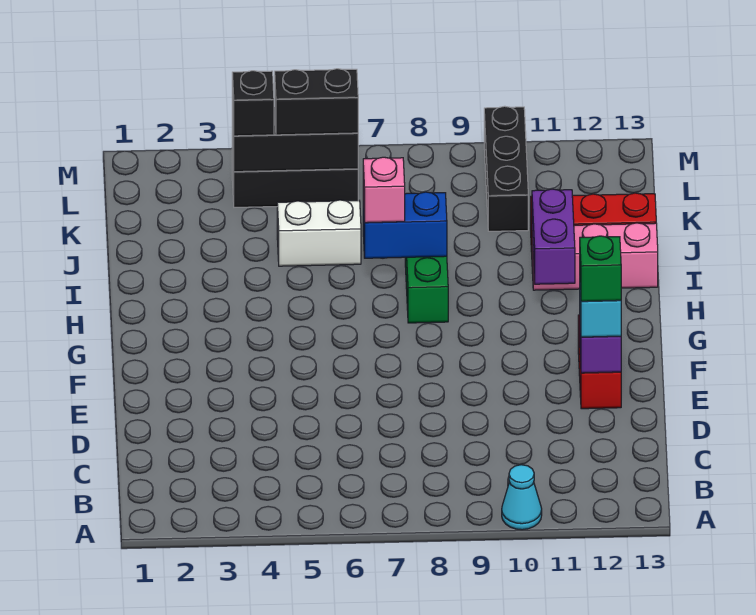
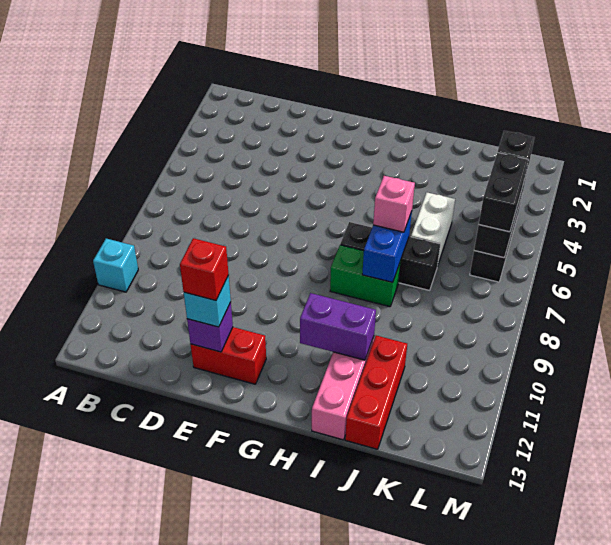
cyan 1x1 cone [502,465,542,530] -> cyan 1x1 brick [93,239,138,292]
green 1x1 brick [580,236,621,301] -> red 1x1 brick [180,238,229,300]
black 1x3 brick [484,106,528,231] -> black 1x3 brick moved to [340,222,440,290]

